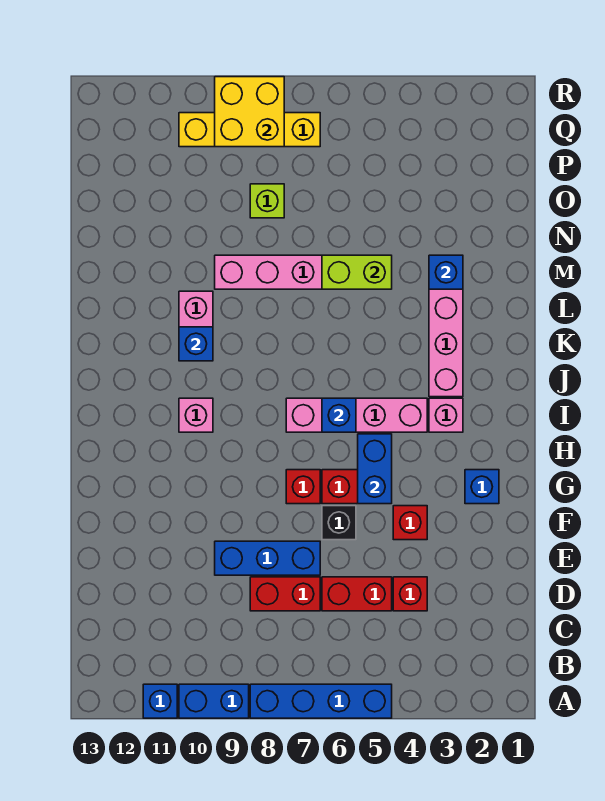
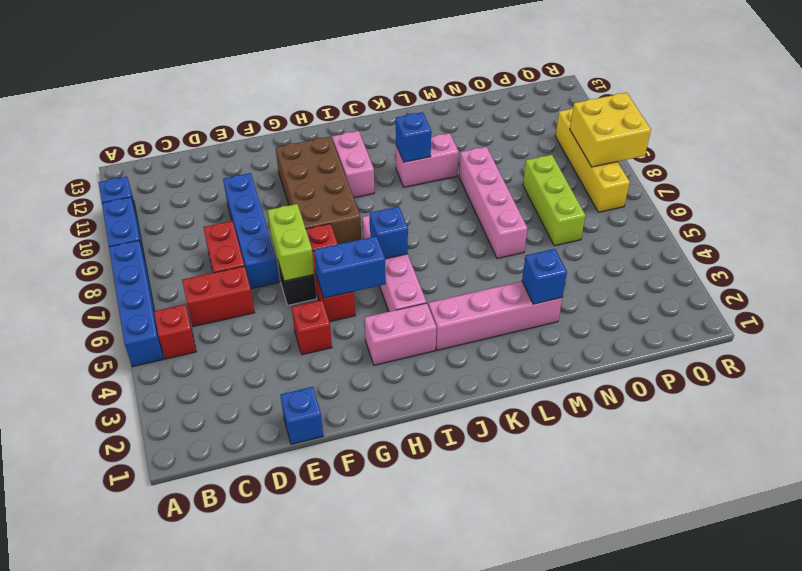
red 1x1 brick [393,577,427,611] -> red 1x1 brick moved to [154,304,196,359]
red 1x2 brick [322,577,392,611] -> red 1x2 brick turned to [182,266,255,327]
blue 1x3 brick [215,541,320,575] -> blue 1x4 brick [223,173,279,289]
blue 1x1 brick [465,470,499,504] -> blue 1x1 brick moved to [280,387,323,444]
none -> brown 2x4 brick [276,136,361,244]
pink 1x1 brick [429,398,463,432] -> pink 1x2 brick [365,303,437,365]
pink 1x1 brick [179,398,213,432] -> pink 1x2 brick [332,131,374,198]
lime 1x2 brick [322,255,392,289] -> lime 1x2 brick moved to [268,204,314,281]
lime 1x1 brick [250,184,284,218] -> lime 1x3 brick [523,155,586,246]

